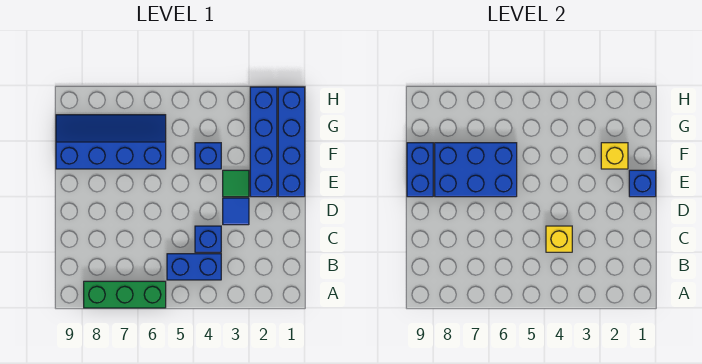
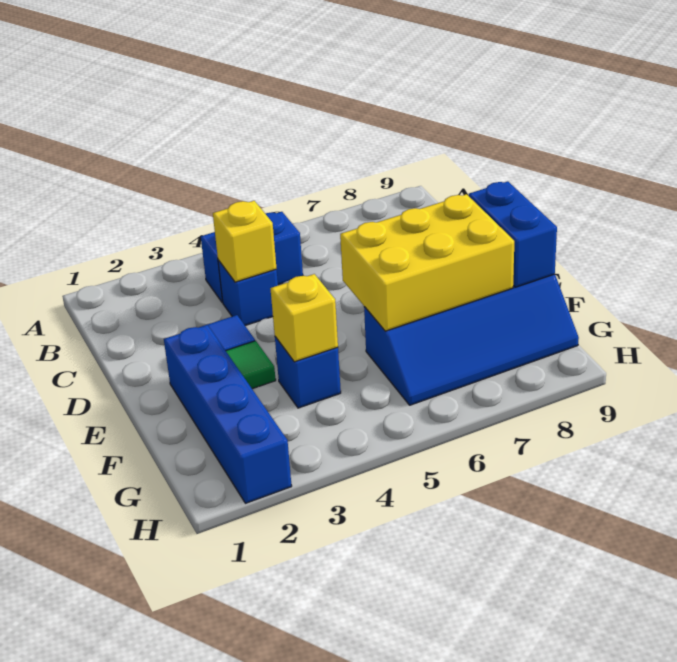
green 1x3 brick [84,281,166,308] -> none
blue 1x4 brick [278,87,305,197] -> none
blue 1x1 brick [629,170,656,197] -> none
blue 2x3 brick [435,143,517,197] -> yellow 2x3 brick [340,194,514,331]
yellow 1x1 brick [601,143,628,169] -> yellow 1x1 brick moved to [270,274,338,362]

